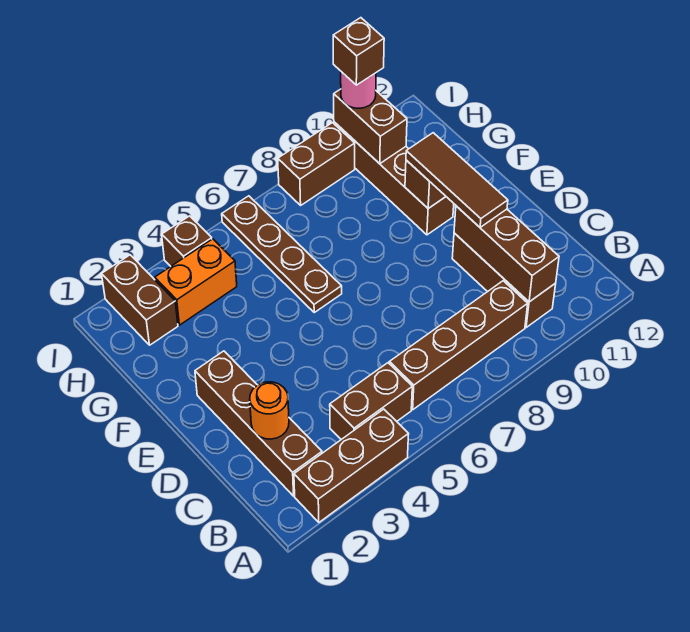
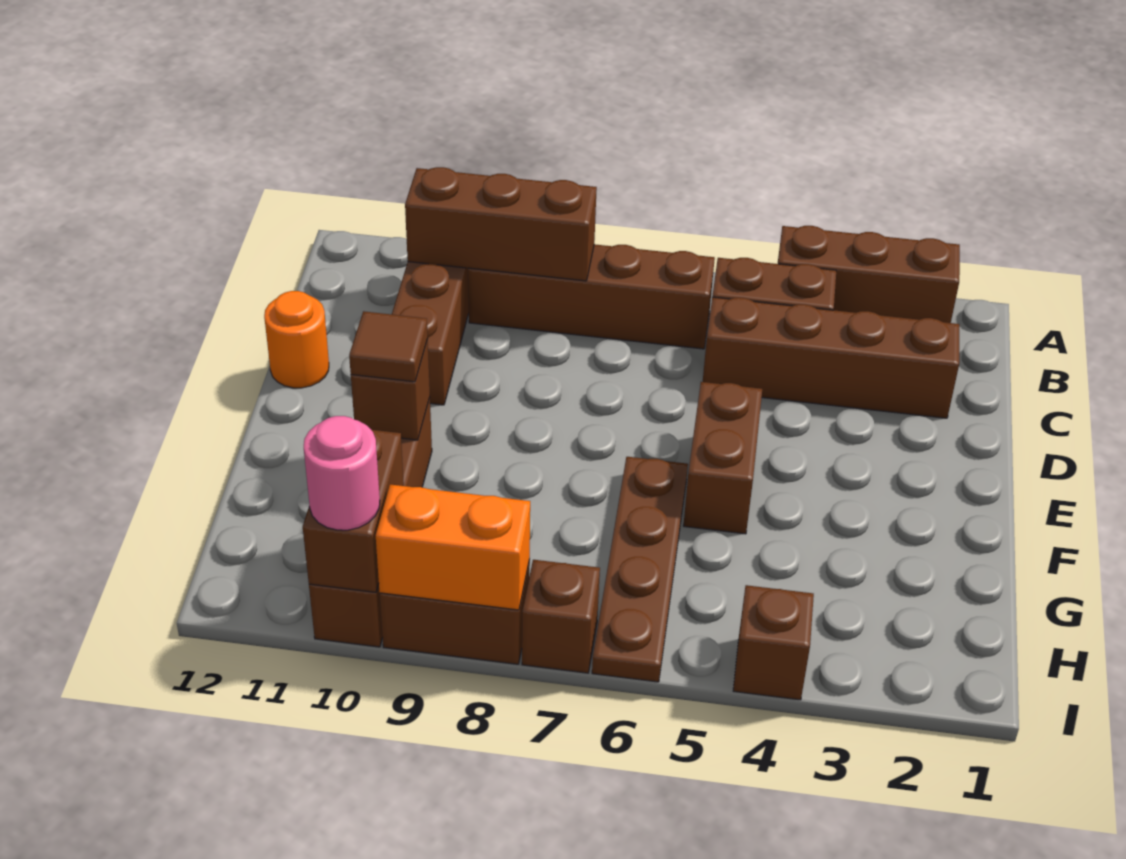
brown 1x4 brick [195,351,322,496] -> brown 1x4 brick turned to [703,297,959,418]
brown 1x3 brick [454,206,559,302] -> brown 1x3 brick turned to [405,167,597,281]
orange 1x1 round brick [250,382,289,439] -> orange 1x1 round brick moved to [264,291,329,388]
brown 1x3 tile [406,133,508,227] -> brown 1x1 tile [349,311,428,382]
brown 1x2 brick [102,255,178,345] -> brown 1x2 brick moved to [683,382,762,534]
orange 1x2 brick [155,239,237,325] -> orange 1x2 brick moved to [376,484,530,610]
brown 1x1 brick [333,18,384,85] -> brown 1x1 brick moved to [522,560,600,673]

